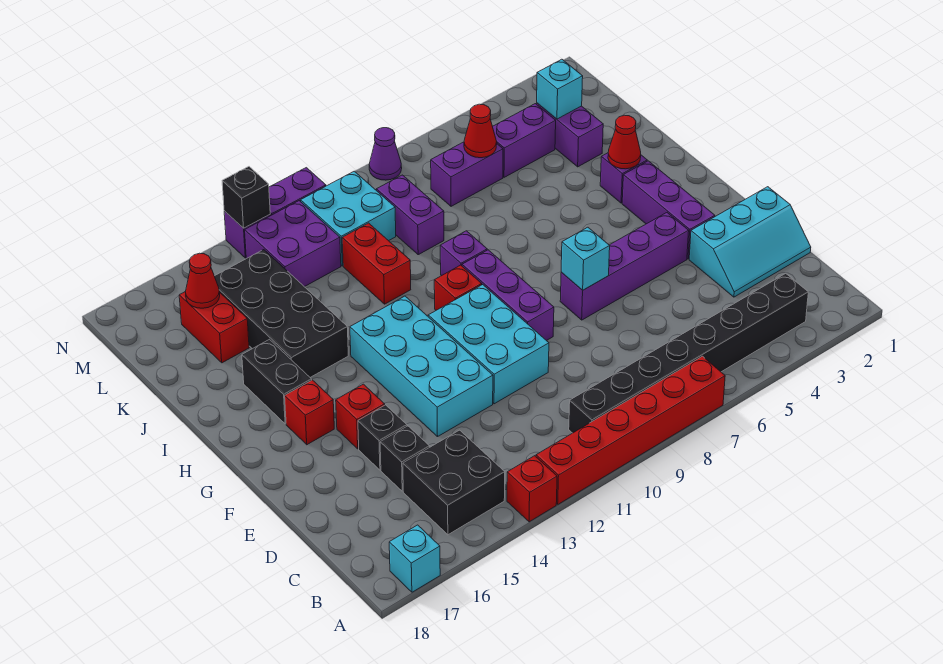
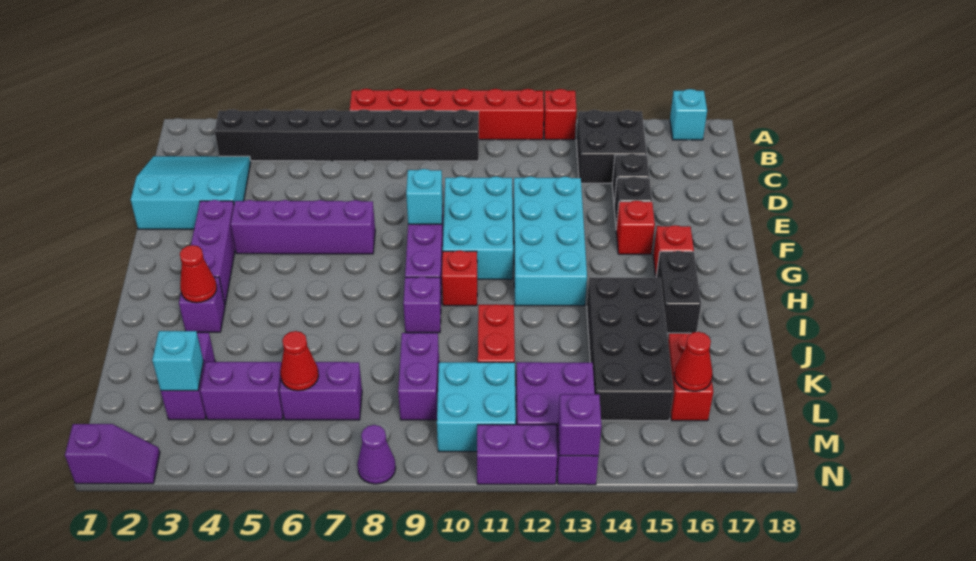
cyan 2x3 slope [689,187,811,297] -> cyan 3x3 slope [131,156,251,229]
cyan 1x1 brick [561,227,610,290] -> cyan 1x1 brick moved to [406,169,443,224]
none -> purple 1x2 slope [65,424,160,484]
black 1x1 brick [222,167,270,228] -> purple 1x1 brick [558,394,602,456]

